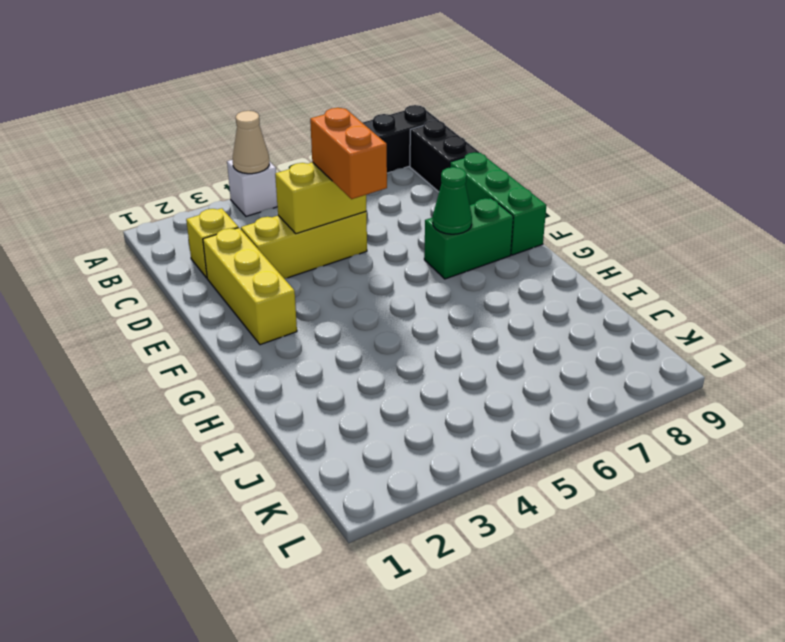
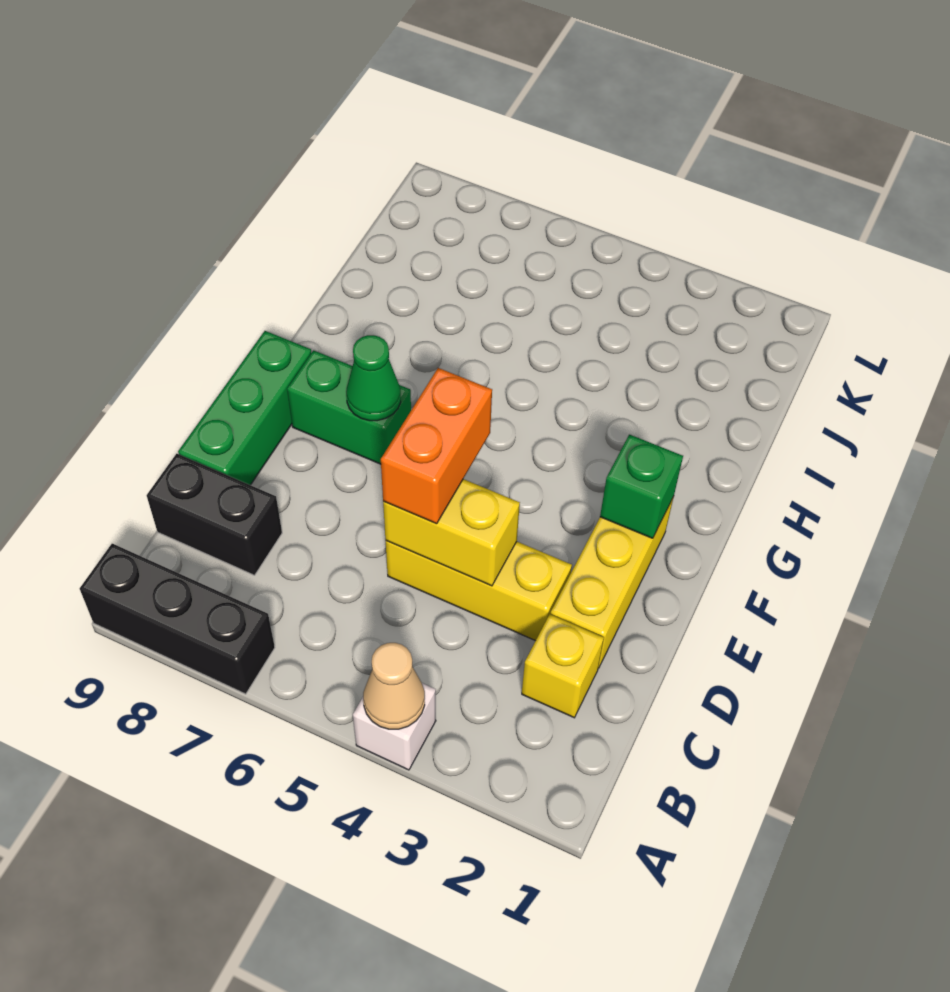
black 1x2 brick [410,120,479,192] -> black 1x2 brick turned to [147,454,282,575]
none -> green 1x1 brick [600,435,683,538]

